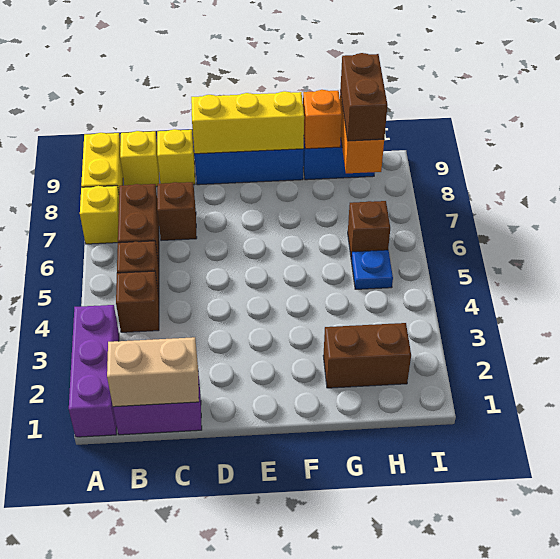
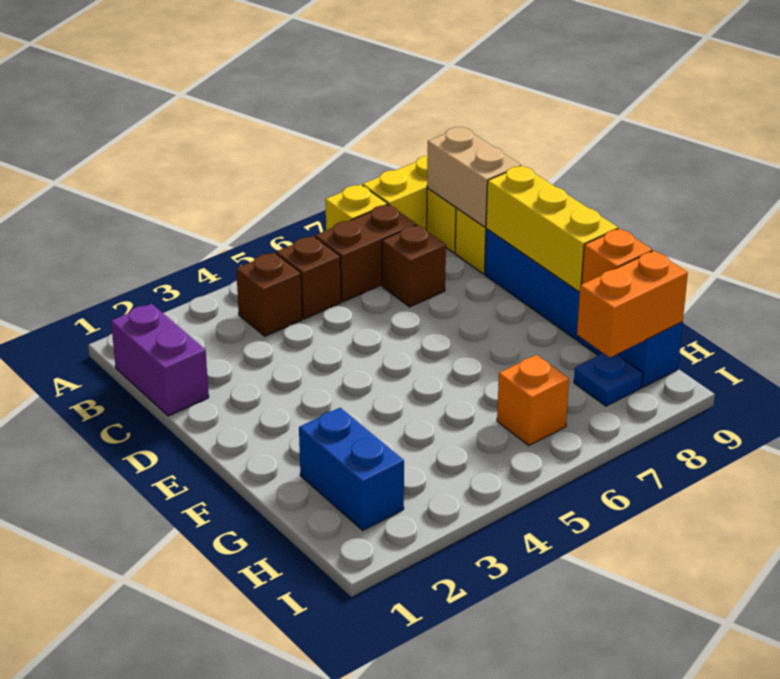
purple 1x3 brick [69,305,119,437] -> none
tan 1x2 brick [107,337,199,407] -> tan 1x2 brick moved to [427,127,521,227]
brown 1x2 brick [323,323,411,388] -> blue 1x2 brick [299,408,404,530]
blue 1x1 plate [351,250,393,289] -> blue 1x1 plate moved to [574,353,643,406]
brown 1x1 brick [348,201,390,260] -> orange 1x1 brick [497,355,569,446]
brown 1x2 brick [340,53,388,141] -> none

